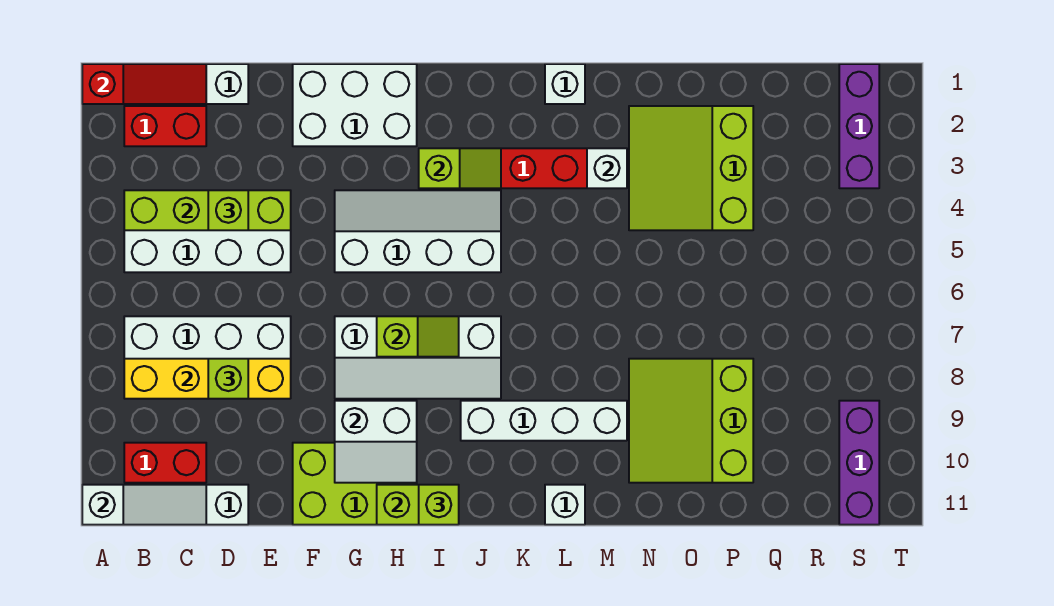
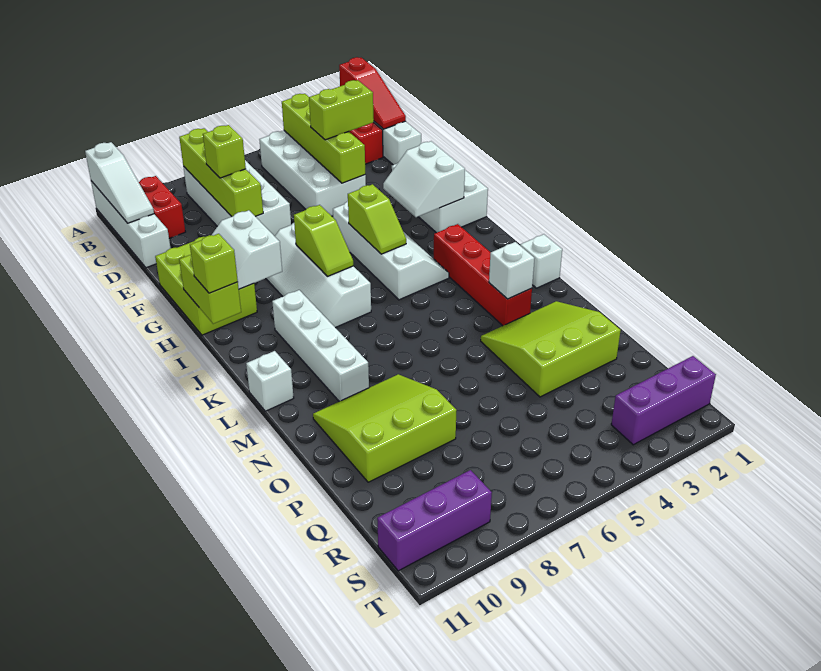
yellow 1x4 brick [124,359,291,399] -> lime 1x4 brick [179,128,263,217]
lime 1x1 brick [208,190,248,230] -> lime 1x2 brick [309,80,374,140]
none -> white 2x2 slope [383,141,465,217]
lime 1x2 slope [419,148,501,188] -> lime 1x2 slope moved to [348,184,406,254]

